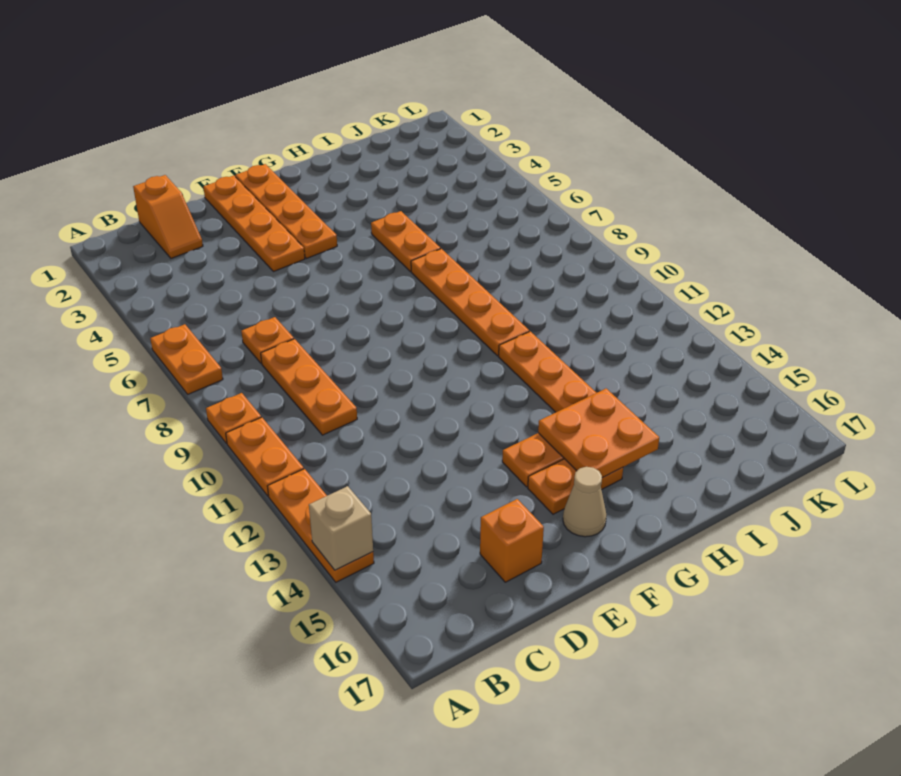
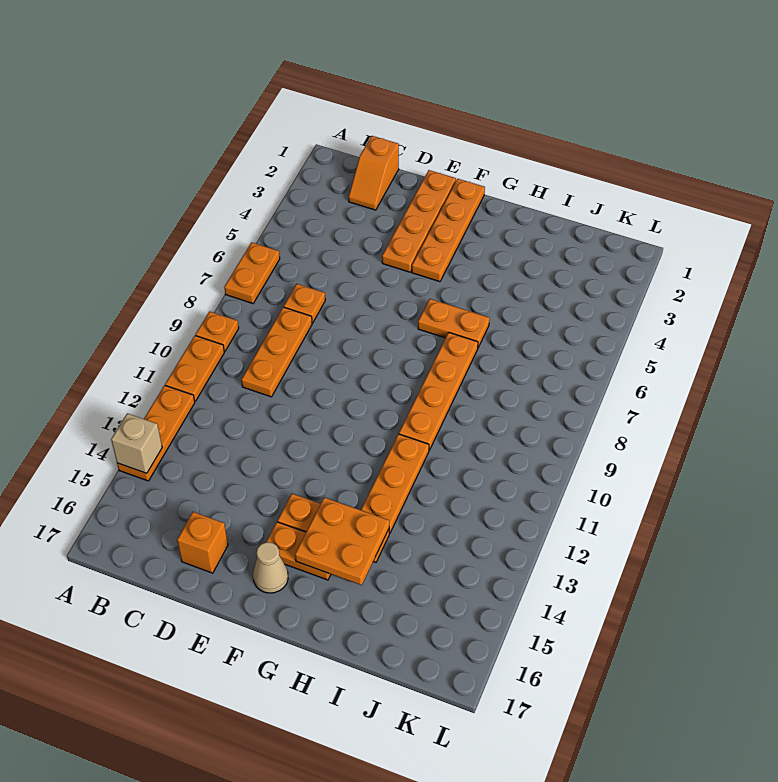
orange 1x2 plate [371,211,440,272] -> orange 1x2 plate turned to [418,299,490,348]

